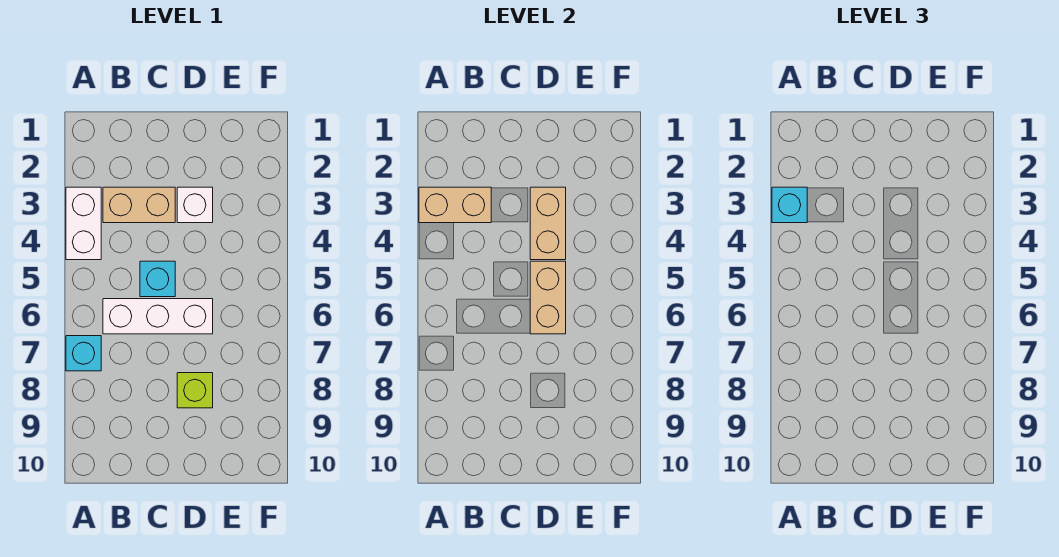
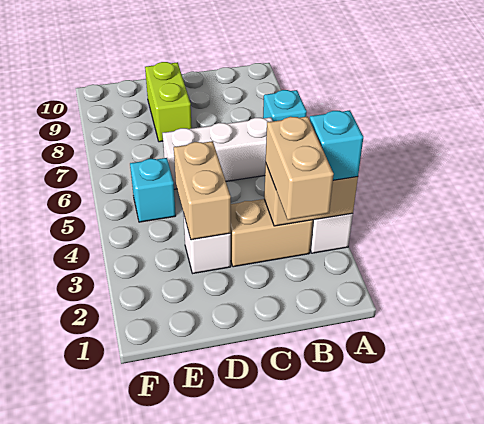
cyan 1x1 brick [140,261,175,297] -> cyan 1x1 brick moved to [130,158,176,222]
tan 1x2 brick [530,261,566,334] -> tan 1x2 brick moved to [266,116,334,220]
lime 1x1 brick [177,373,213,408] -> lime 1x2 brick [145,62,192,142]

